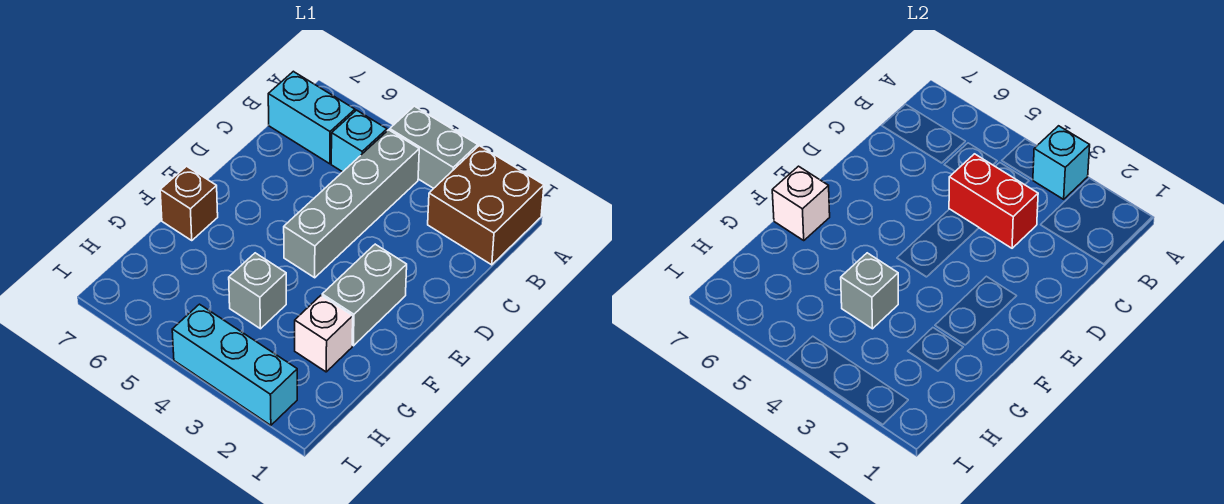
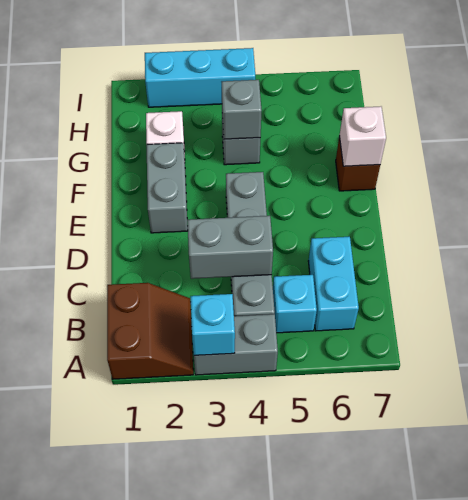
brown 2x2 brick [428,146,544,265] -> brown 2x2 slope [107,283,193,379]
cyan 1x2 brick [268,71,355,164] -> cyan 1x2 brick turned to [308,237,359,331]
red 1x2 brick [949,154,1038,248] -> grey 1x2 brick [187,216,273,279]

